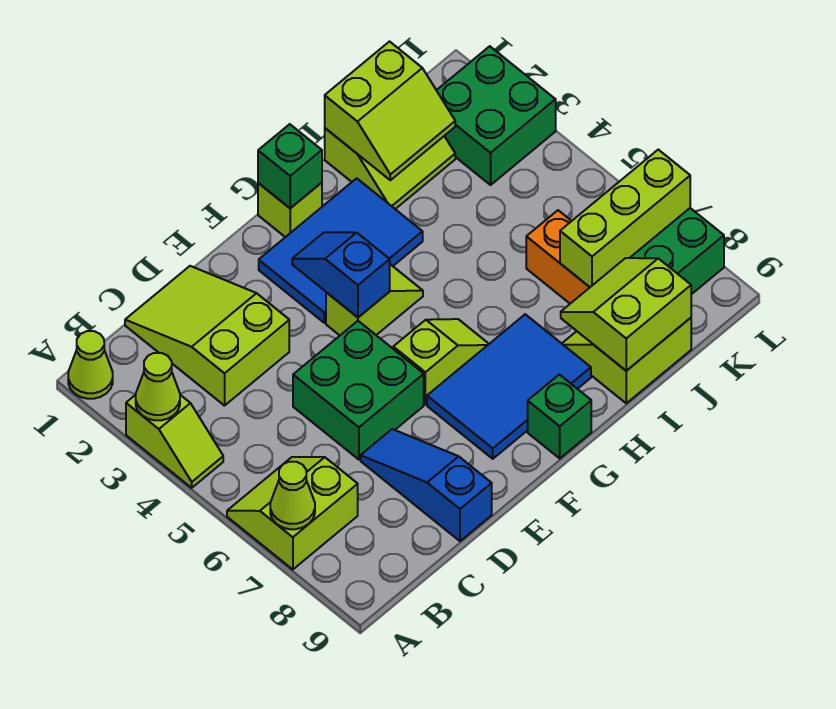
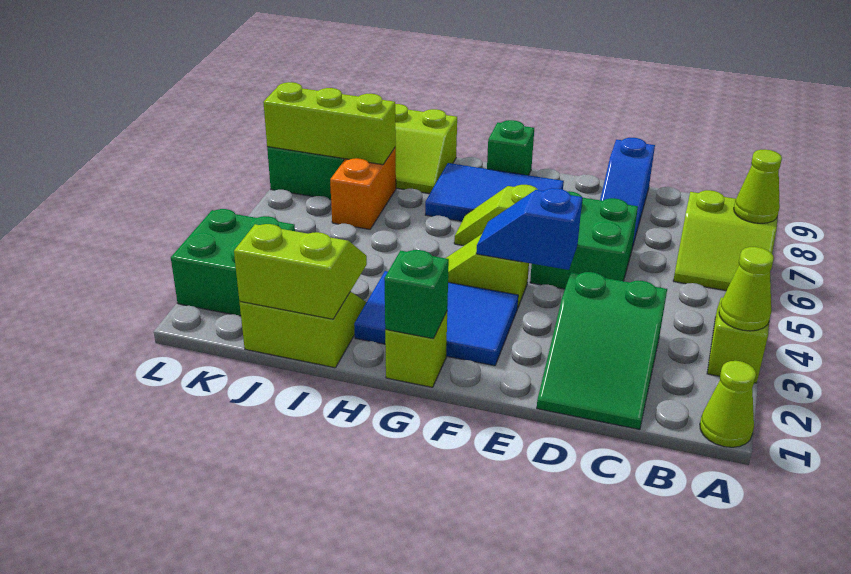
lime 2x3 slope [125,266,289,406] -> green 2x3 slope [537,272,667,429]
blue 1x2 slope [292,232,390,317] -> blue 1x2 slope turned to [476,188,583,270]
lime 2x2 slope [561,258,691,371] -> none

